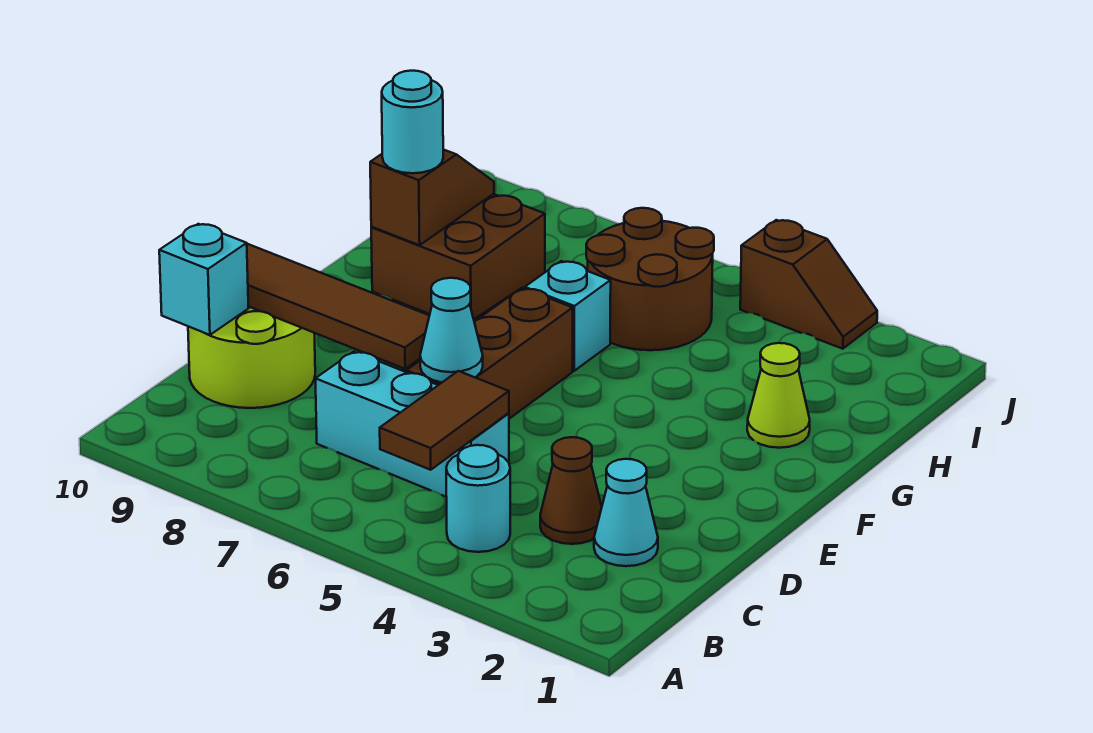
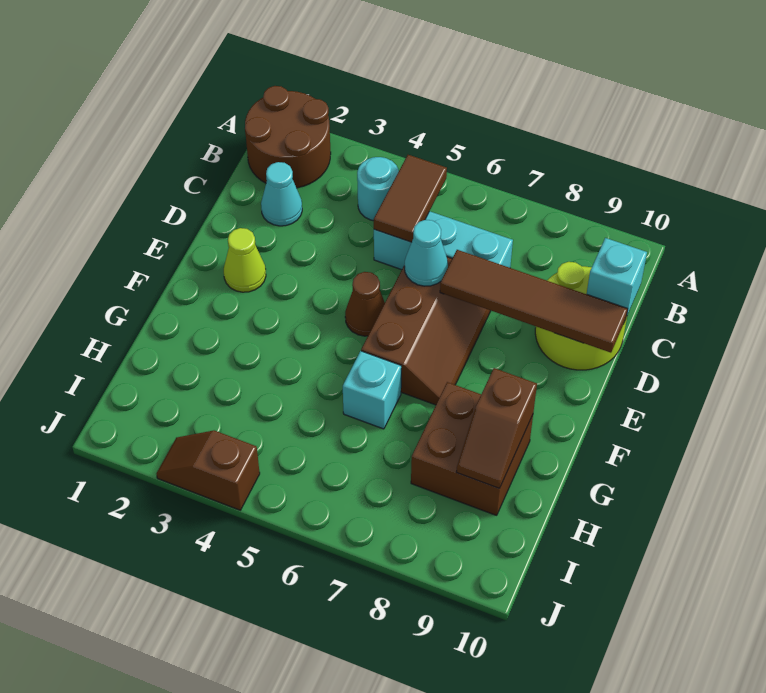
brown 1x1 cone [540,437,602,544] -> brown 1x1 cone moved to [345,272,385,336]
lime 1x1 cone [747,343,810,448] -> lime 1x1 cone moved to [224,228,266,292]
cyan 1x1 round brick [382,71,443,173] -> none
brown 2x2 round brick [586,208,714,350] -> brown 2x2 round brick moved to [245,86,331,188]

